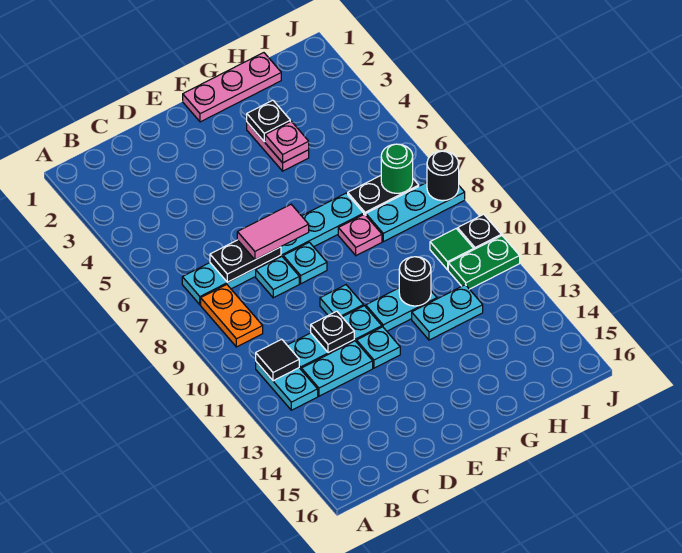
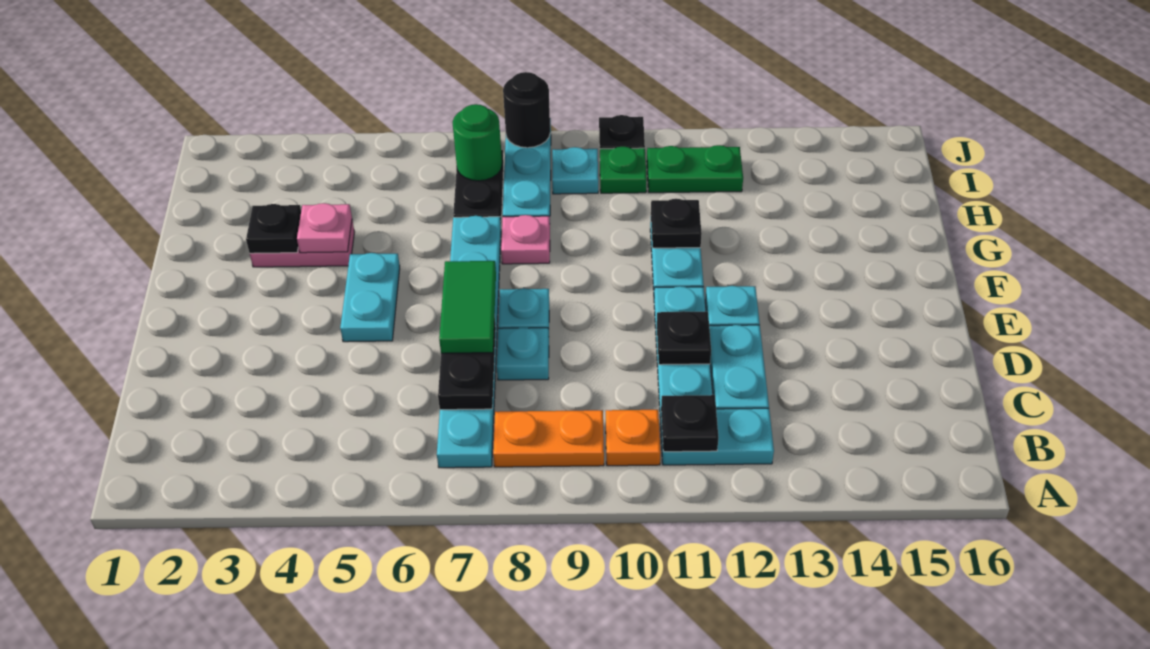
none -> orange 1x1 plate [606,410,661,466]
black 1x1 tile [256,339,299,381] -> black 1x1 plate [661,395,718,452]
pink 1x2 tile [237,204,309,260] -> green 1x2 tile [439,261,496,353]
cyan 1x1 plate [320,285,364,317] -> cyan 1x1 plate moved to [552,147,598,194]
pink 1x3 plate [183,53,281,122] -> none
black 1x1 round brick [399,257,431,306] -> black 1x1 plate [651,199,702,248]
cyan 1x2 plate [412,285,483,340] -> cyan 1x2 plate moved to [340,253,400,342]
green 1x1 tile [430,229,474,270] -> green 1x1 plate [600,147,647,193]
green 1x2 plate [448,236,520,289] -> green 1x2 plate turned to [647,145,743,193]

